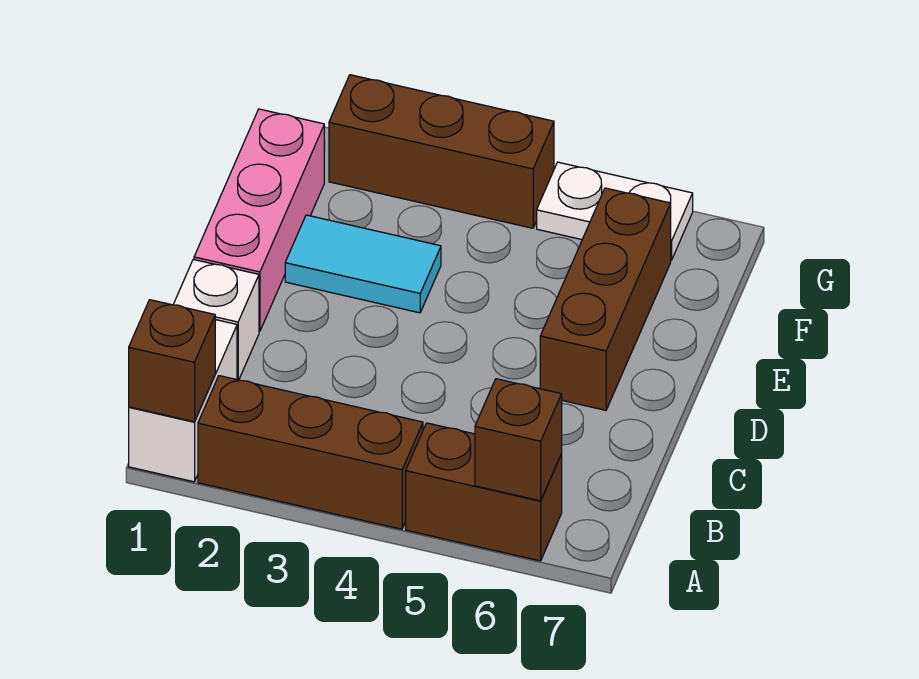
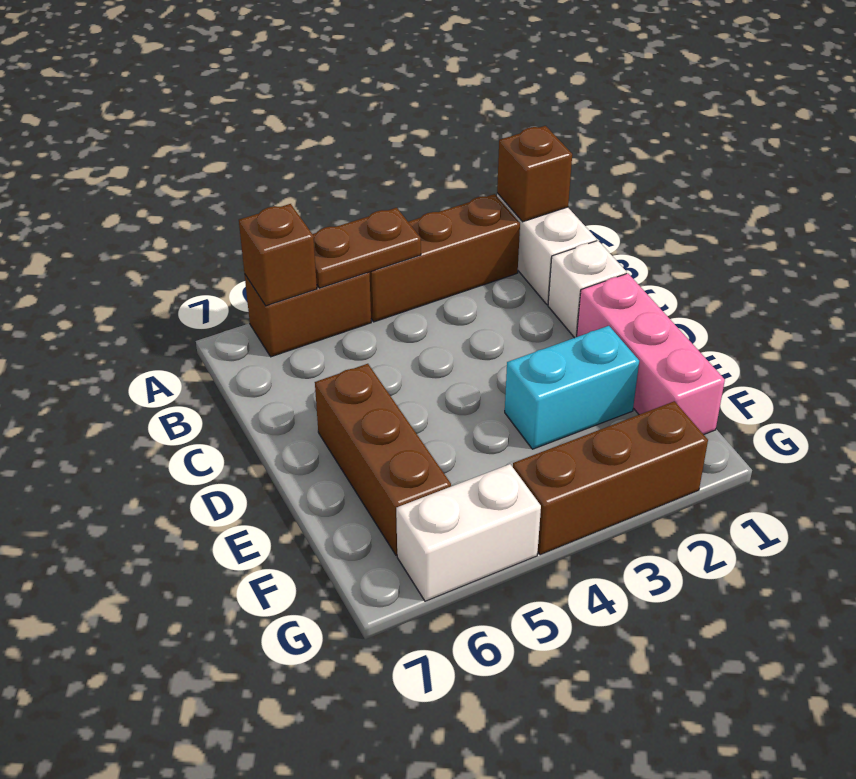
none -> brown 1x2 plate [313,208,421,288]
cyan 1x2 tile [285,215,441,313] -> cyan 1x2 brick [505,326,639,449]
white 1x2 plate [537,162,693,260] -> white 1x2 brick [396,464,541,601]

